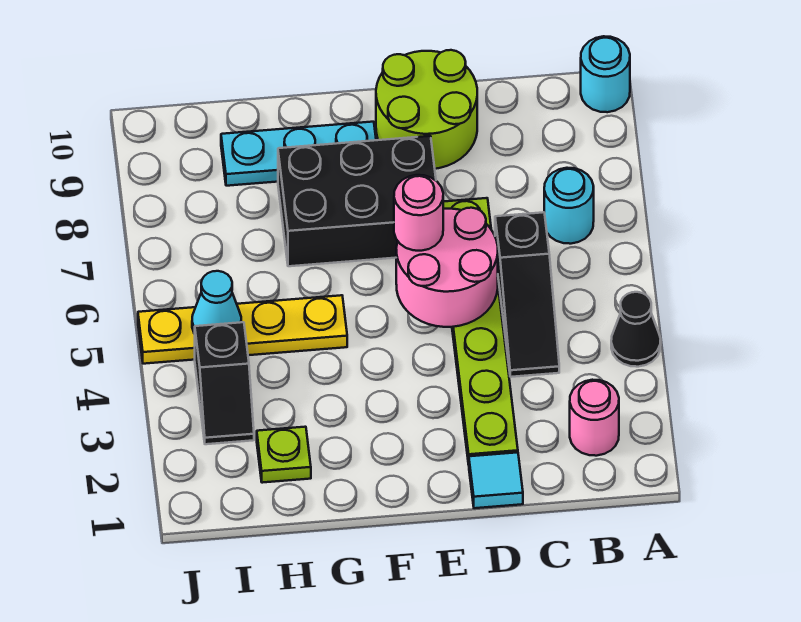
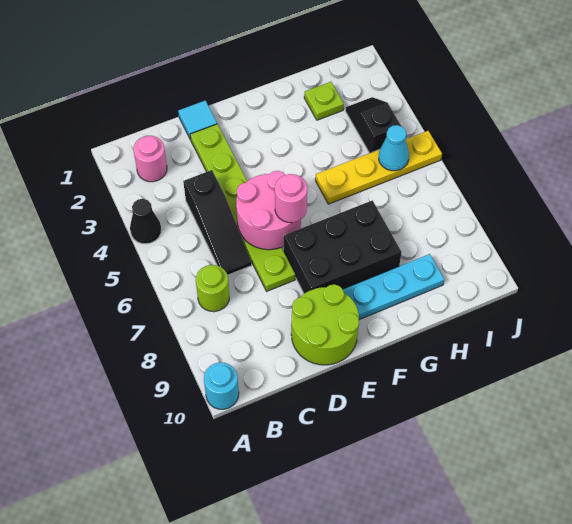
cyan 1x1 round brick [544,168,594,244] -> lime 1x1 round brick [196,265,229,312]
black 1x3 slope [495,212,559,377] -> black 1x3 slope turned to [183,170,252,275]

